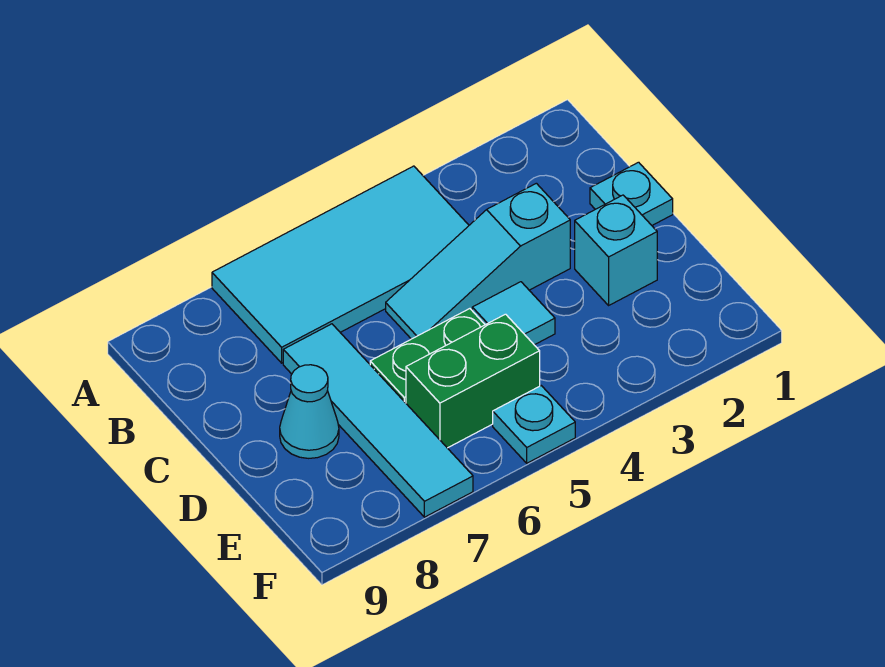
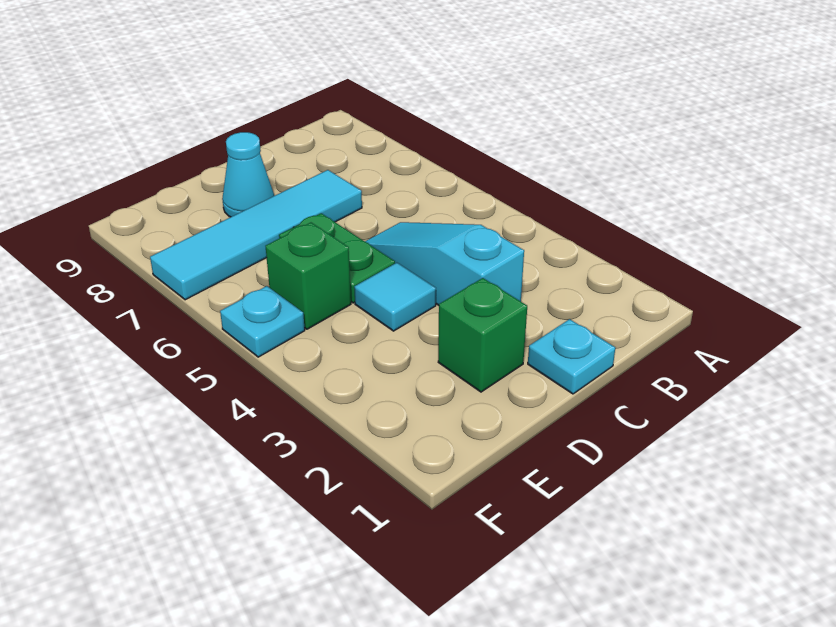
cyan 2x4 tile [212,166,469,363] -> none
cyan 1x1 brick [575,195,657,305] -> green 1x1 brick [438,278,527,392]
green 1x2 brick [406,314,540,448] -> green 1x1 brick [266,223,351,329]

